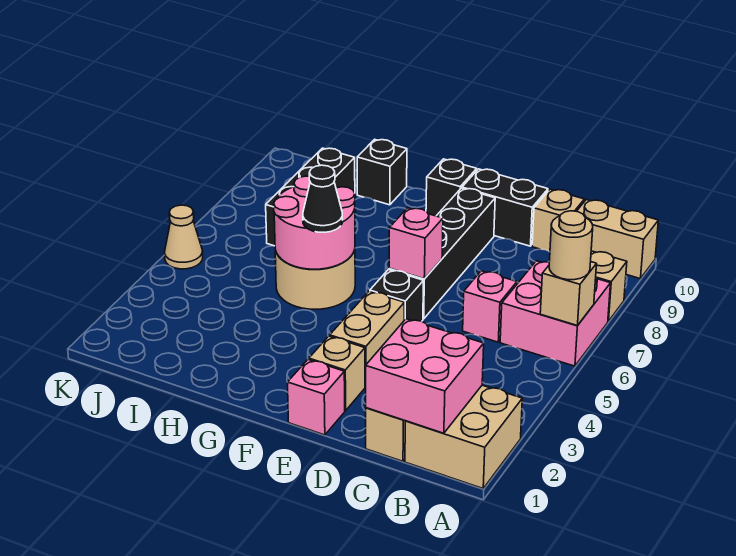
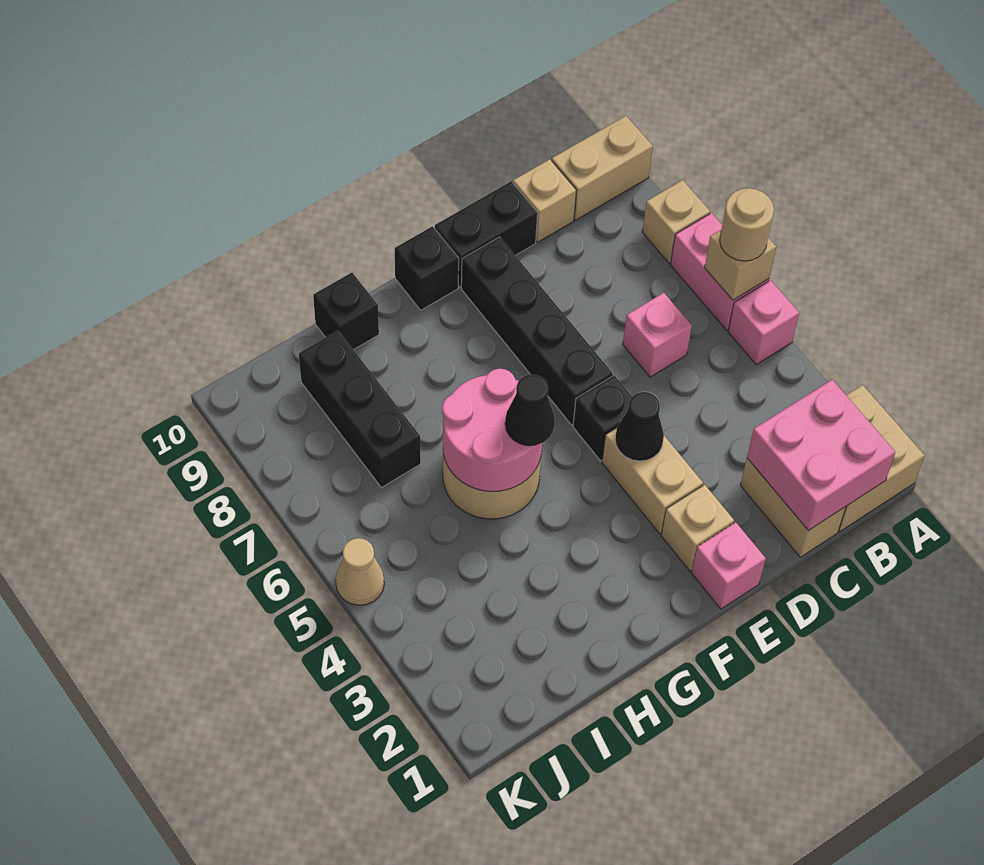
pink 2x2 brick [500,261,611,366] -> pink 1x2 brick [671,213,769,330]
none -> black 1x1 cone [615,392,664,461]
pink 1x1 brick [389,208,443,279] -> pink 1x1 brick moved to [728,280,799,365]

